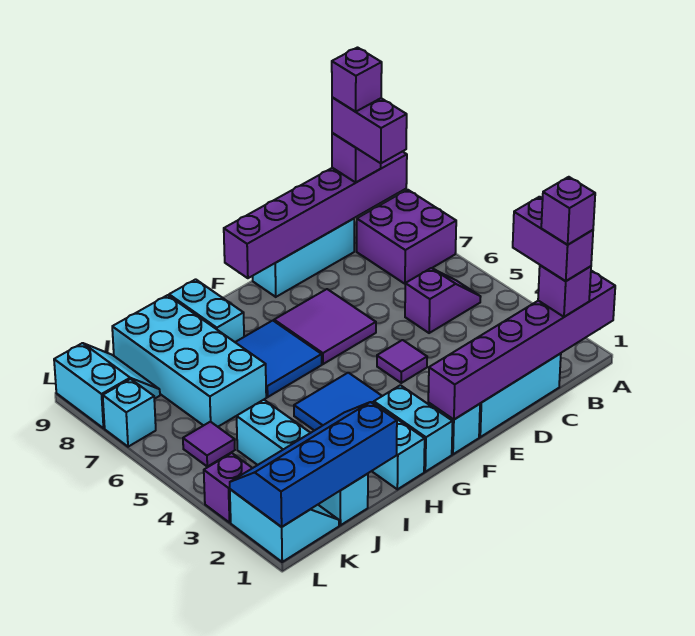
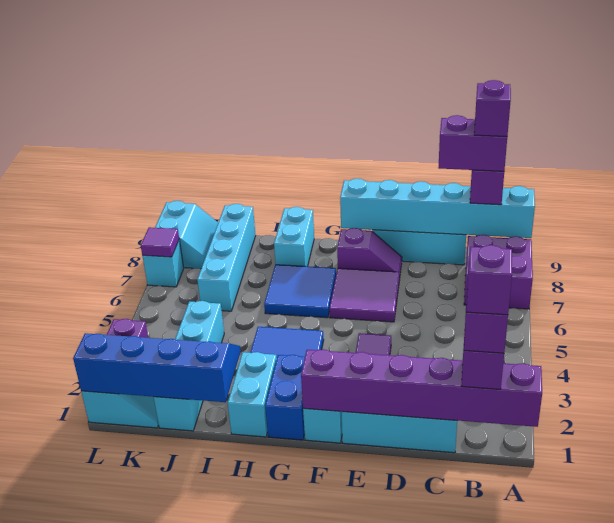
purple 1x6 brick [224,151,407,278] -> cyan 1x6 brick [340,179,535,238]
purple 1x2 slope [405,268,481,333] -> purple 1x2 slope moved to [337,228,402,279]
purple 1x2 brick [332,97,407,163] -> purple 1x2 brick turned to [438,115,507,171]
cyan 1x2 brick [374,385,453,472] -> blue 1x2 brick [265,355,305,440]
cyan 2x4 brick [112,295,266,427] -> cyan 1x4 brick [197,204,256,311]
purple 1x1 tile [183,422,235,467] -> purple 1x1 tile moved to [141,227,179,257]

